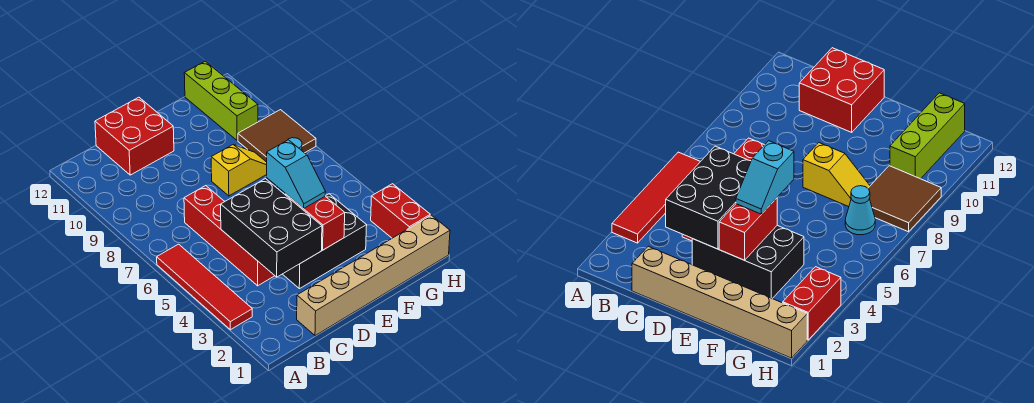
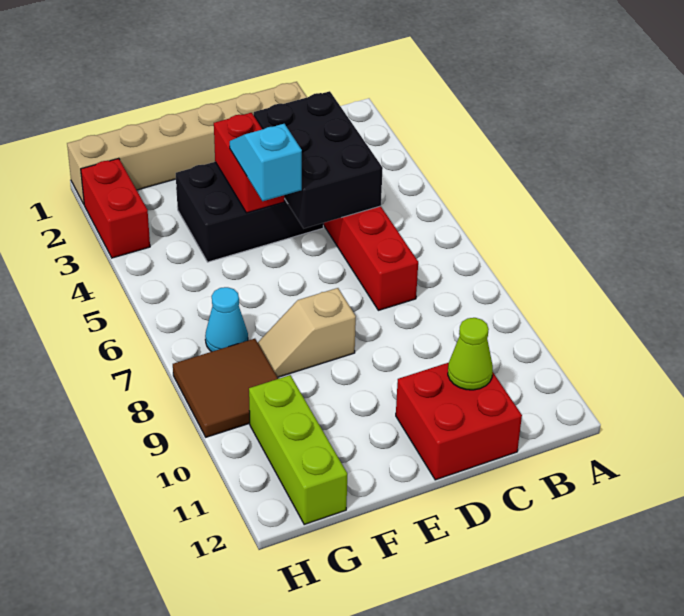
red 1x4 tile [157,244,252,330] -> none
none -> lime 1x1 cone [448,318,493,390]
yellow 1x2 slope [211,145,267,196] -> tan 1x2 slope [258,288,356,377]

